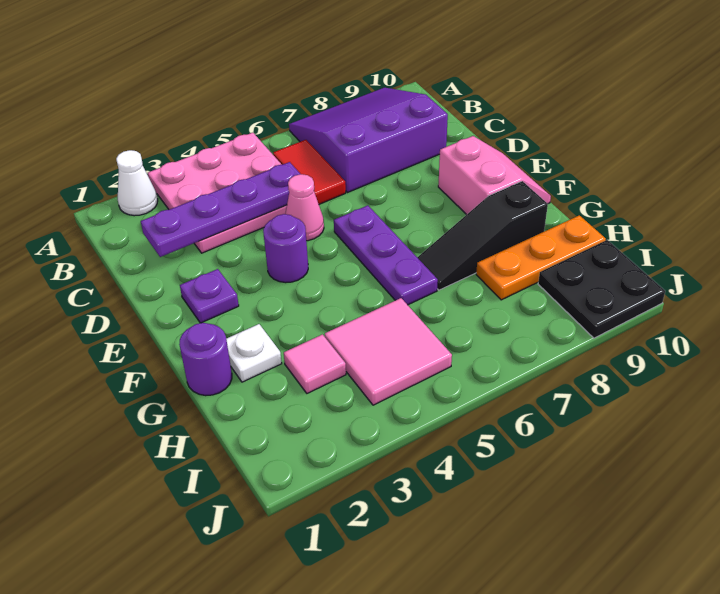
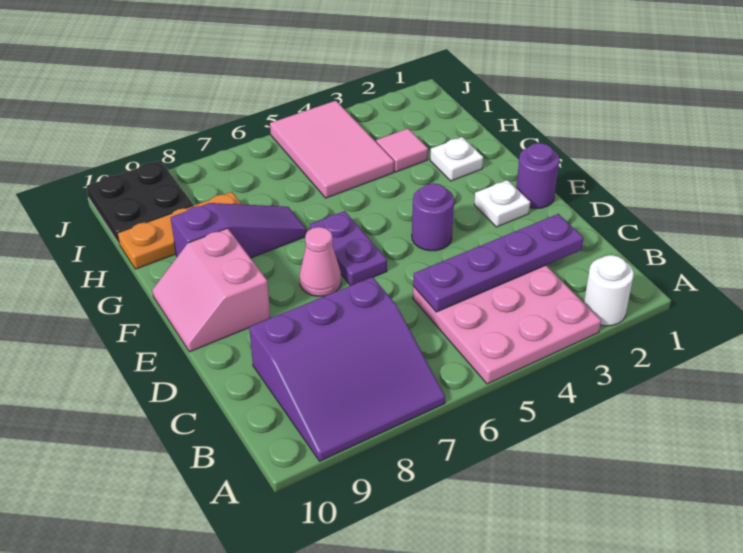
white 1x1 cone [116,150,158,216] -> white 1x1 round brick [584,255,634,326]
red 1x2 tile [273,140,346,204] -> none
pink 1x1 cone [285,174,324,241] -> pink 1x1 cone moved to [300,227,341,296]
purple 1x1 plate [180,269,239,323] -> white 1x1 plate [474,180,530,227]
purple 1x3 plate [334,205,438,305] -> purple 1x2 plate [310,211,387,286]
purple 1x1 round brick [179,323,232,396] -> purple 1x1 round brick moved to [516,143,559,208]
black 1x3 slope [417,181,548,290] -> purple 1x3 slope [171,203,307,258]
pink 2x2 tile [325,298,452,405] -> pink 2x3 tile [270,101,394,198]

